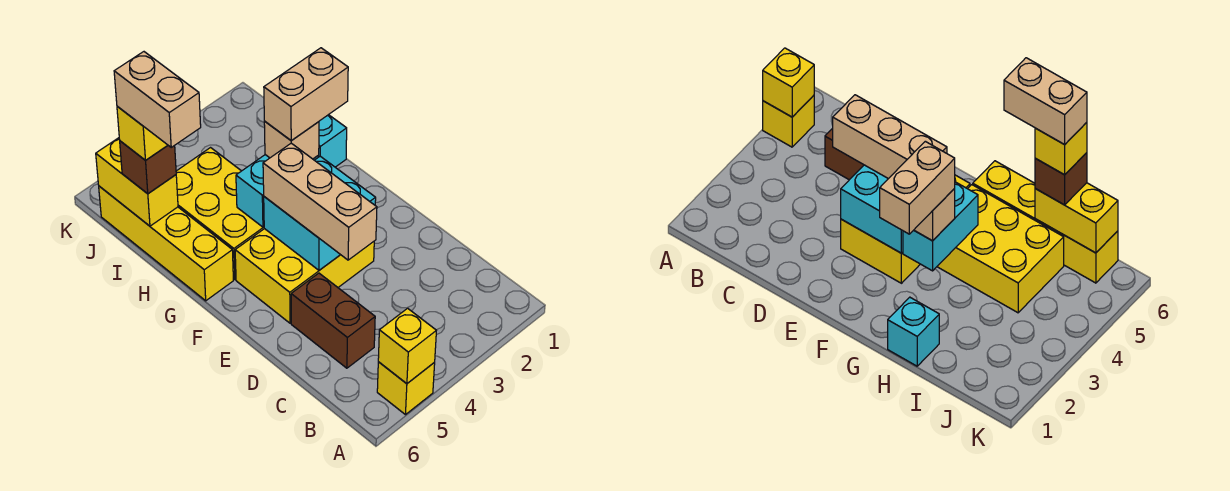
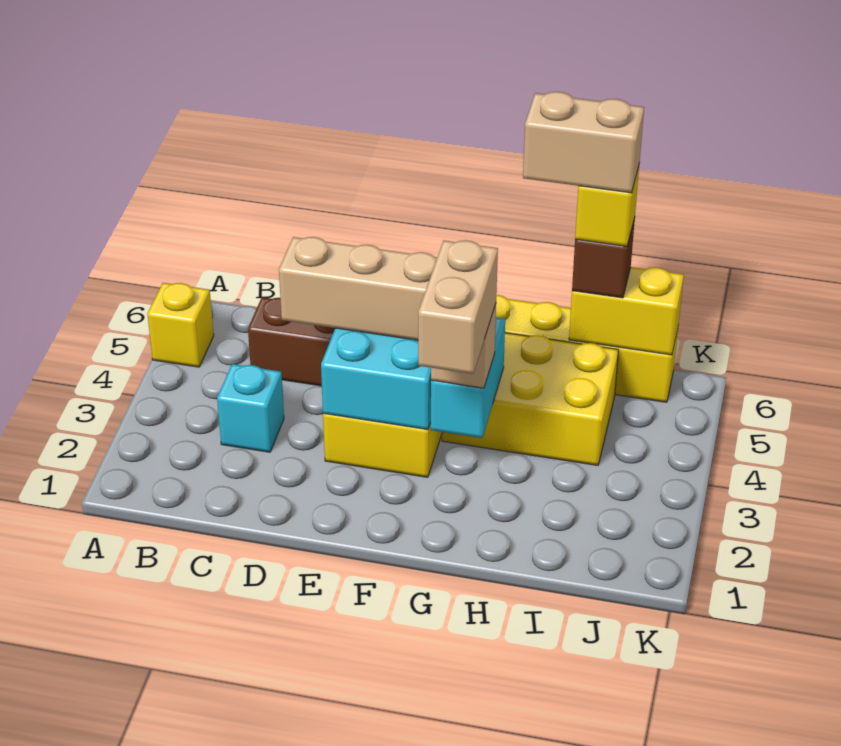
yellow 1x1 brick [378,308,436,384] -> none
cyan 1x1 brick [319,115,347,167] -> cyan 1x1 brick moved to [217,364,284,452]

